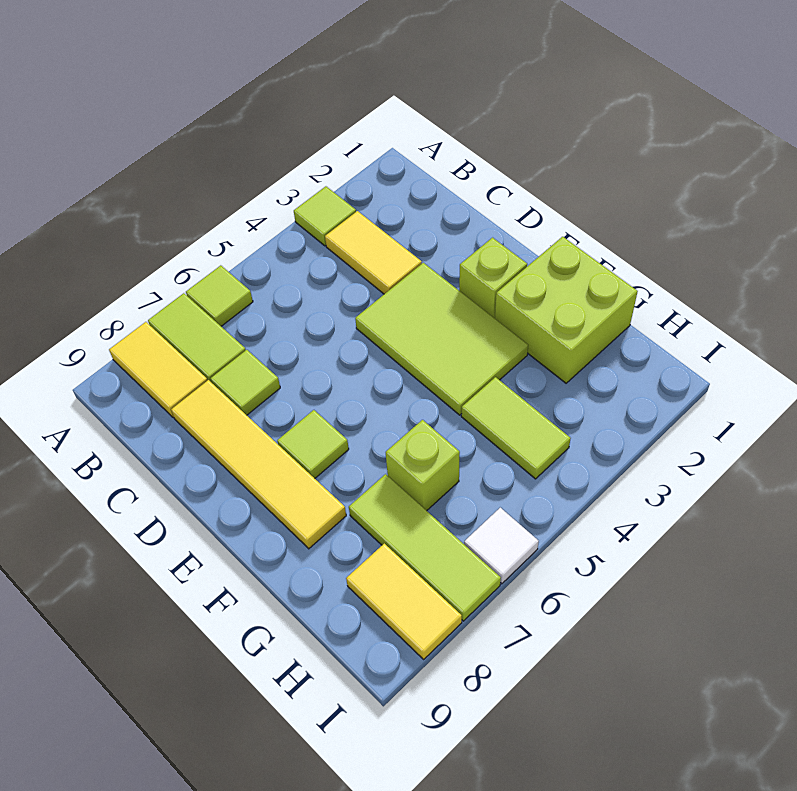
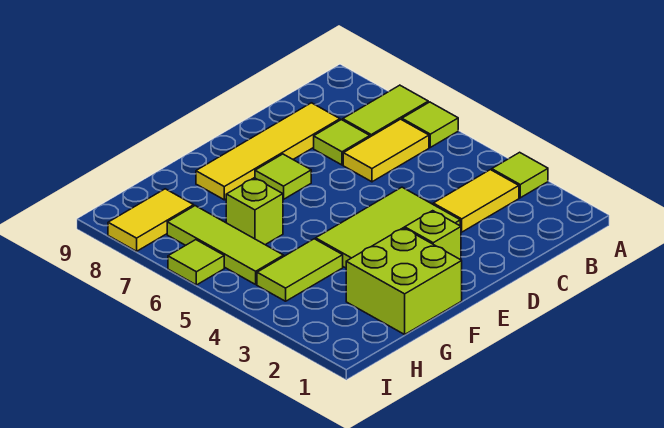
yellow 1x2 tile [109,322,208,418] -> yellow 1x2 tile moved to [343,119,429,182]
lime 1x3 tile [349,474,501,621] -> lime 1x3 tile turned to [167,206,284,284]
white 1x1 tile [464,508,539,584] -> lime 1x1 tile [168,240,224,285]

